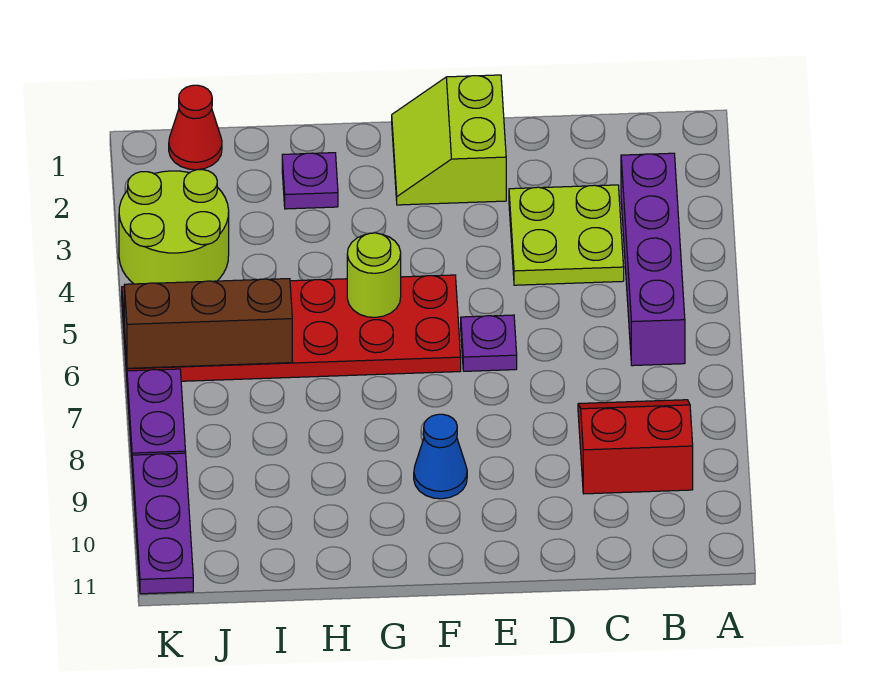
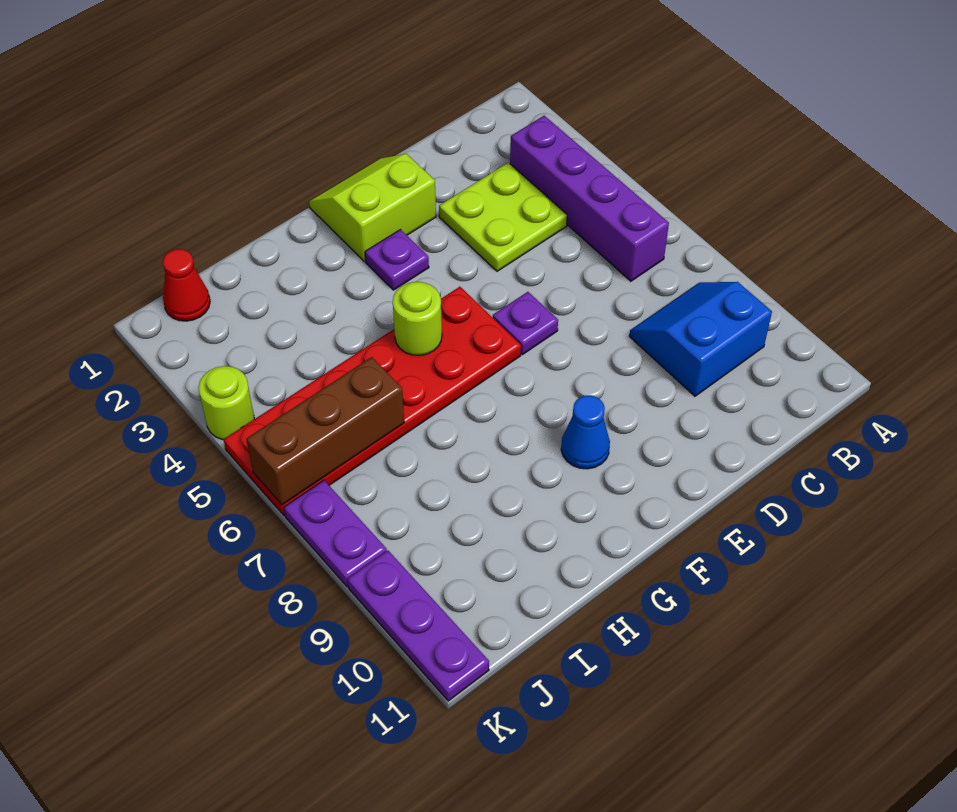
red 2x2 slope [578,400,693,494] -> blue 2x2 slope [629,282,772,396]
lime 2x2 slope [392,75,506,205] -> lime 2x2 slope turned to [309,154,436,262]
purple 1x1 plate [282,153,338,209] -> purple 1x1 plate moved to [365,230,429,290]
lime 2x2 round brick [119,170,229,284] -> lime 1x1 round brick [198,366,254,440]

